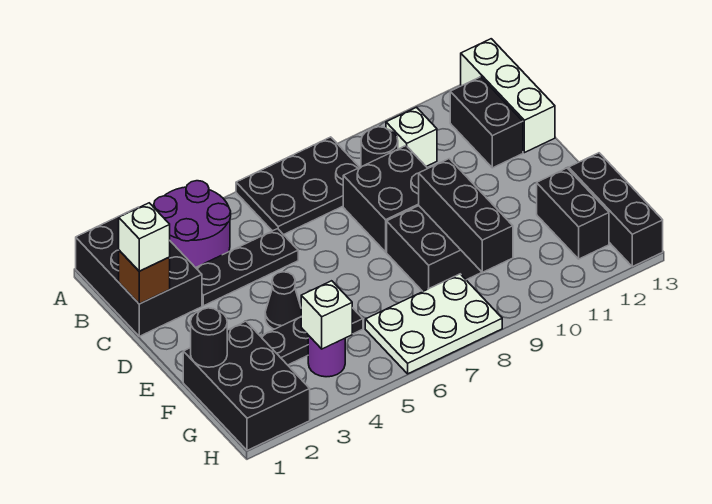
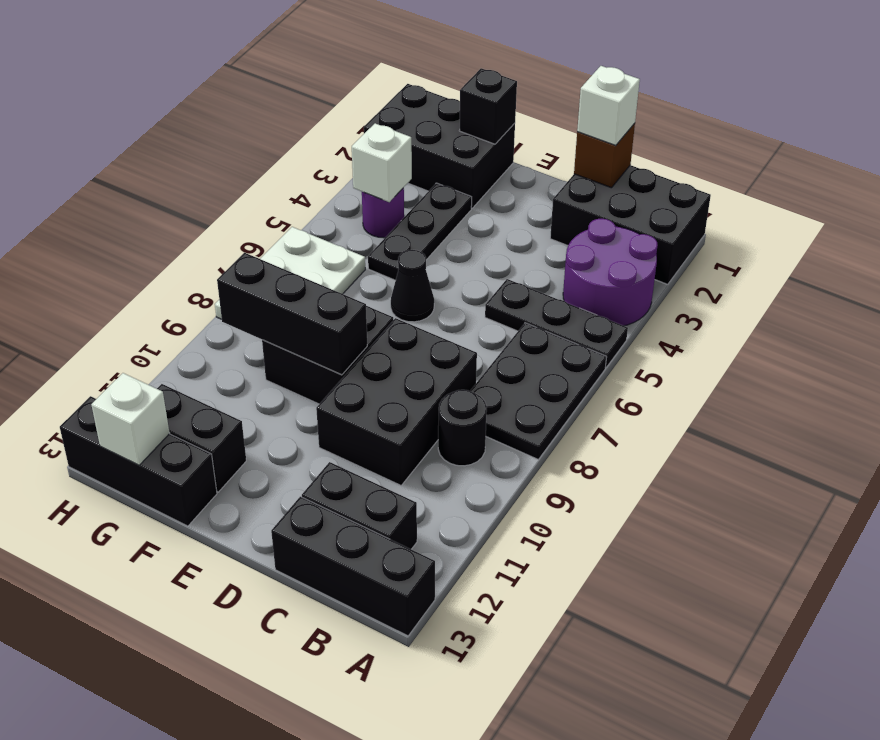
white 1x3 brick [461,39,555,153] -> black 1x3 brick [271,497,435,636]
white 1x1 brick [386,107,437,166] -> white 1x1 brick moved to [91,373,170,465]
black 1x3 plate [196,229,298,306] -> black 1x3 plate turned to [485,279,628,368]
black 2x2 brick [343,146,428,252] -> black 2x3 brick [316,318,477,485]
black 1x1 cone [265,272,301,329] -> black 1x1 cone moved to [391,250,434,322]
black 1x1 round brick [191,308,227,367] -> black 1x1 brick [459,68,517,144]

